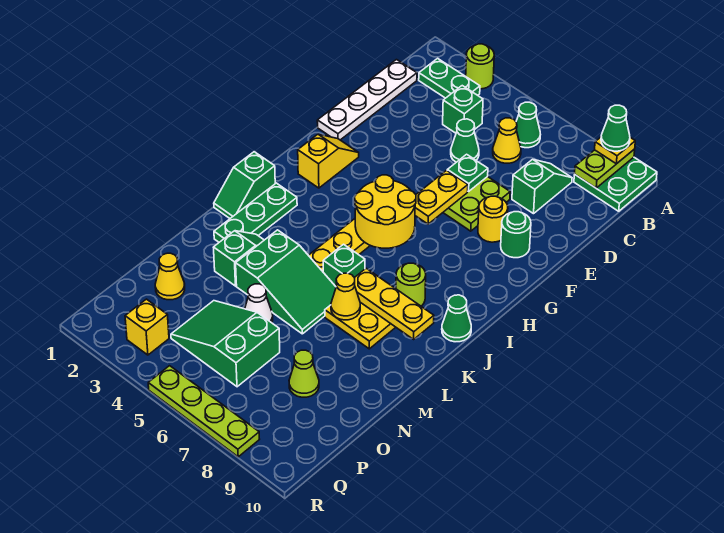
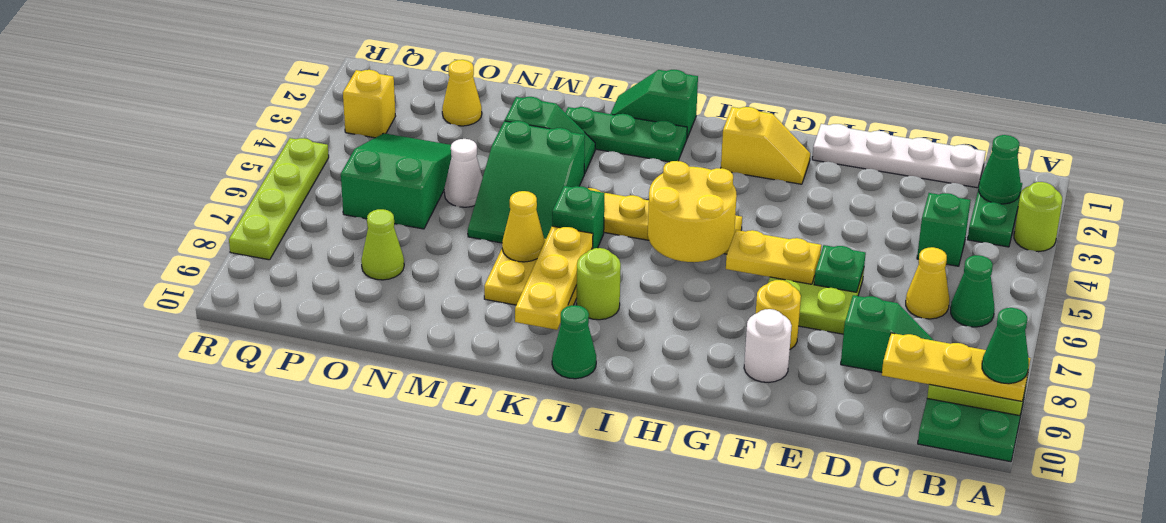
yellow 1x1 plate [595,137,635,164] -> yellow 1x3 plate [882,333,1031,401]
green 1x1 cone [451,119,479,162] -> green 1x1 cone moved to [979,135,1021,204]
green 1x1 round brick [501,212,531,258] -> white 1x1 round brick [744,309,792,382]

